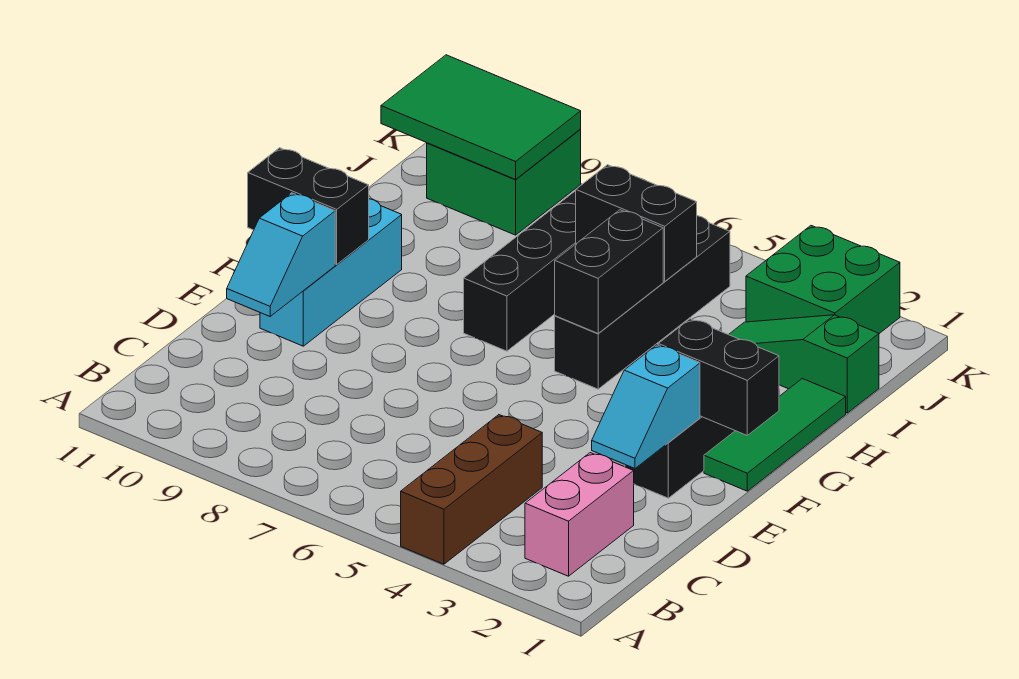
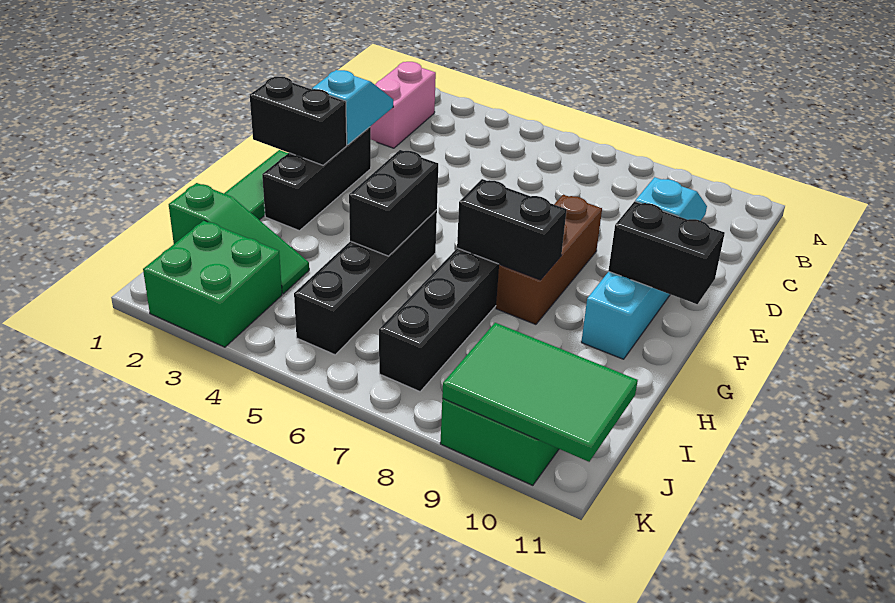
brown 1x3 brick [401,415,542,564] -> brown 1x3 brick moved to [496,195,602,324]
black 1x2 brick [576,165,697,281] -> black 1x2 brick moved to [457,179,567,280]

